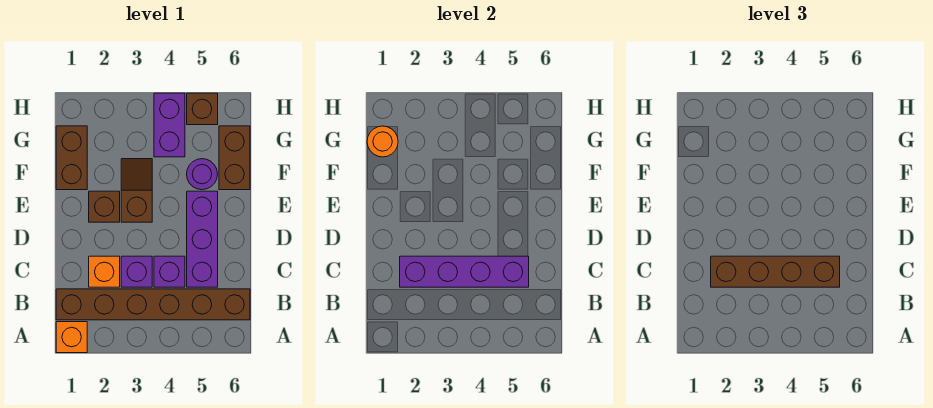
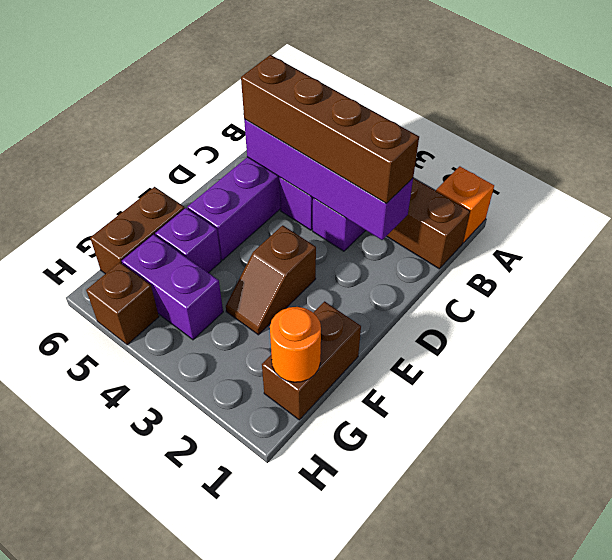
orange 1x1 brick [89,256,120,287] -> none
brown 1x1 brick [89,191,120,222] -> none
purple 1x1 round brick [187,159,218,190] -> purple 1x1 brick [155,208,221,273]
purple 1x2 brick [154,93,185,157] -> purple 1x2 brick turned to [122,234,223,340]

